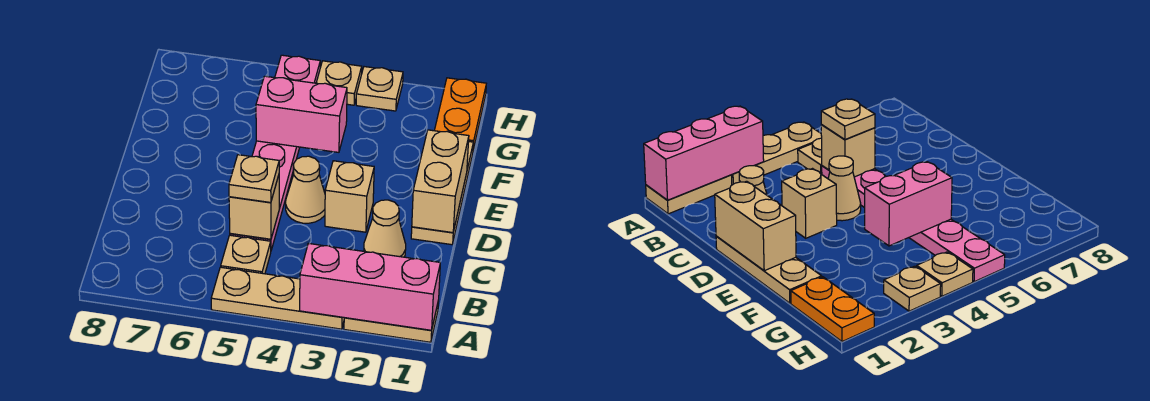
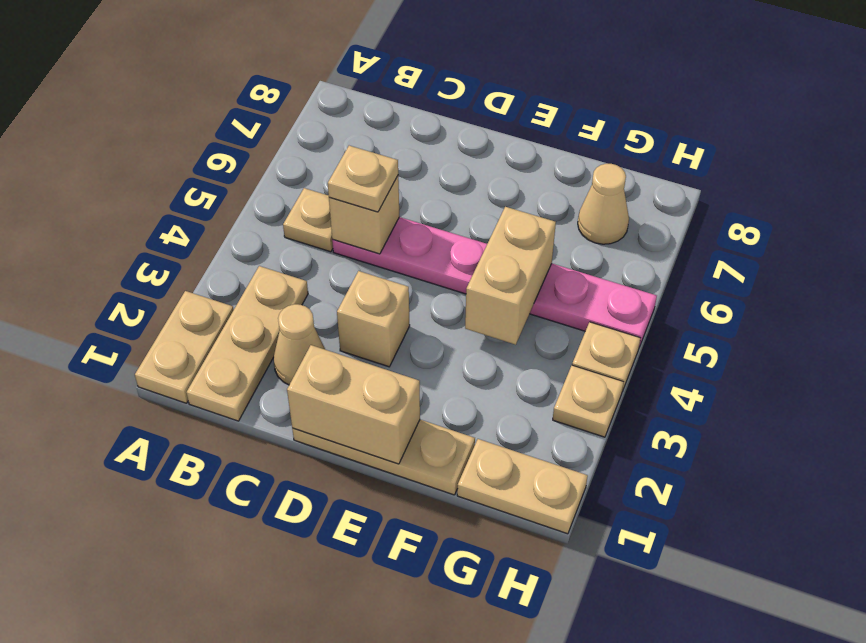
pink 1x3 brick [300,243,440,330] -> none
tan 1x3 plate [211,267,344,329] -> tan 1x3 plate moved to [186,266,308,421]
tan 1x1 cone [286,156,325,223] -> tan 1x1 cone moved to [578,164,629,244]
pink 1x2 brick [256,76,347,152] -> tan 1x2 brick [465,207,556,345]
orange 1x2 plate [434,78,486,150] -> tan 1x2 plate [457,439,588,534]

